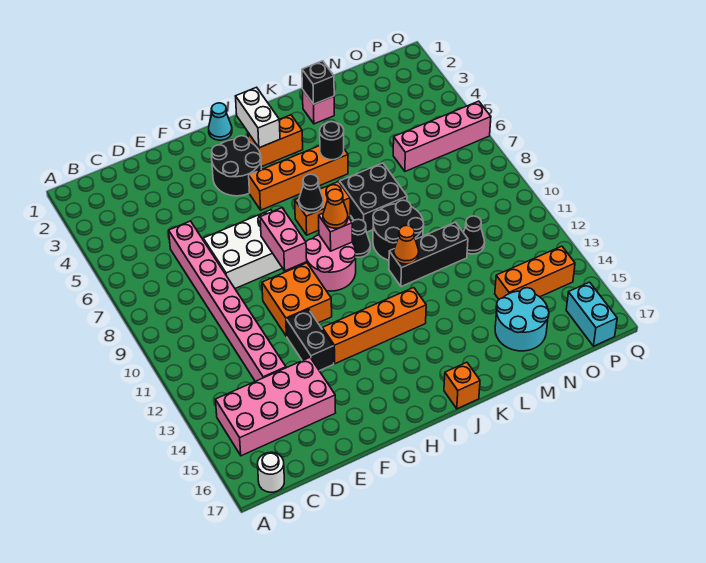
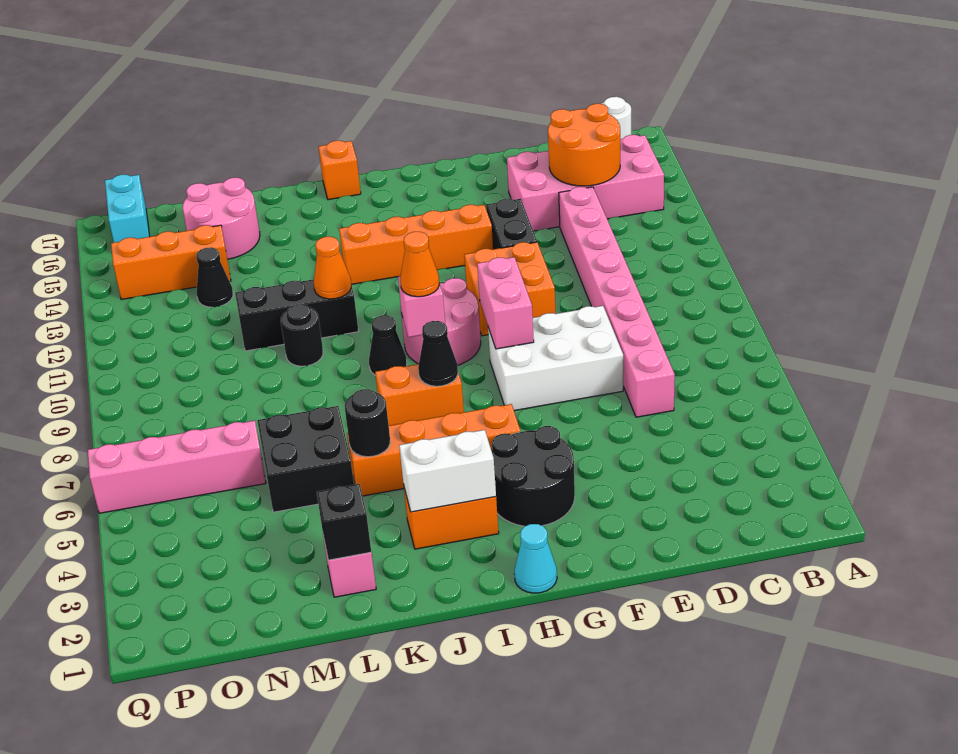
none -> orange 2x2 round brick [548,104,620,186]
white 1x2 brick [236,87,280,148] -> white 1x2 brick turned to [399,430,496,512]
black 2x2 brick [340,163,407,232] -> black 2x2 brick moved to [257,406,354,512]
black 2x2 round brick [373,200,424,260] -> black 1x1 round brick [281,304,323,366]
cyan 2x2 round brick [495,288,549,351] -> pink 2x2 round brick [183,178,260,259]
black 1x1 cone [463,216,485,254] -> black 1x1 cone moved to [196,247,233,307]

